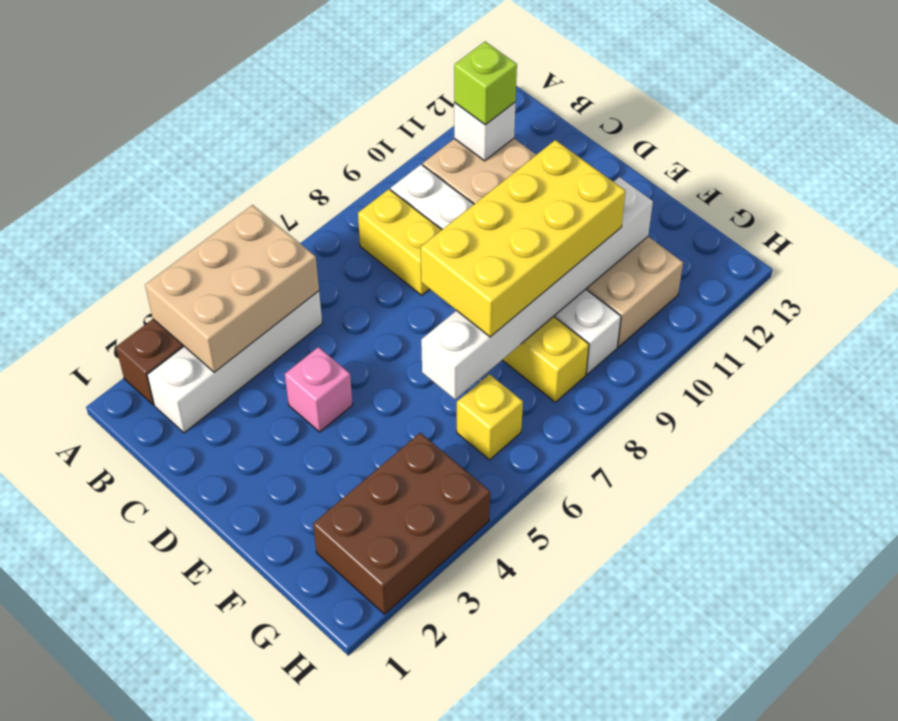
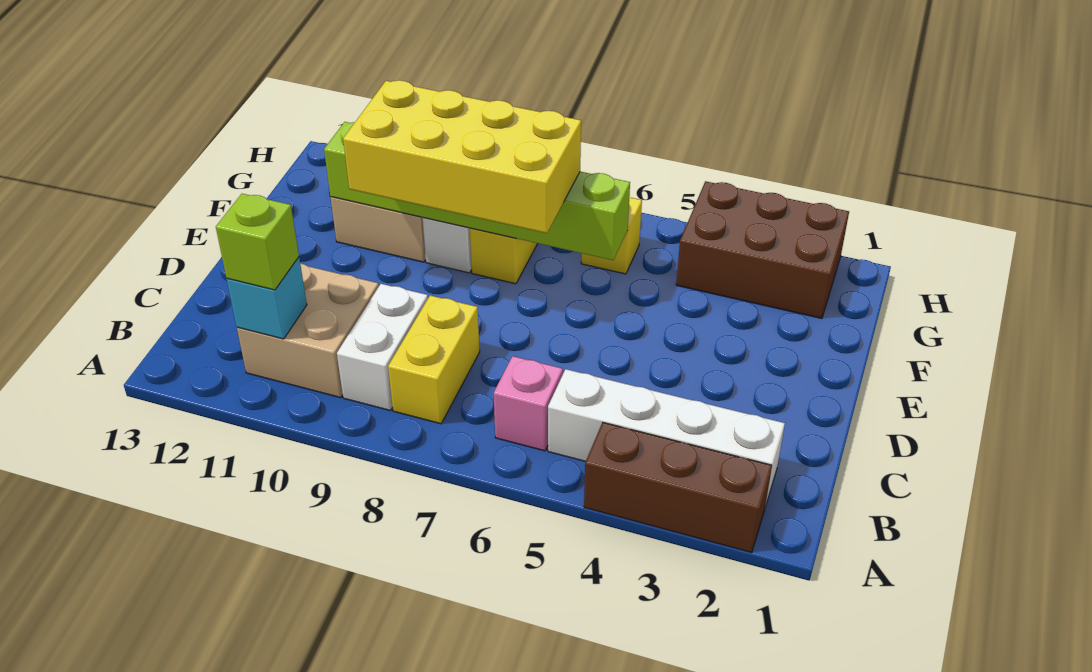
tan 2x3 brick [145,205,319,372] -> none
white 1x1 brick [454,102,516,161] -> cyan 1x1 brick [227,257,307,339]
pink 1x1 brick [285,347,353,432] -> pink 1x1 brick moved to [494,356,563,451]
white 1x6 brick [421,177,653,399] -> lime 1x6 brick [324,122,630,260]

